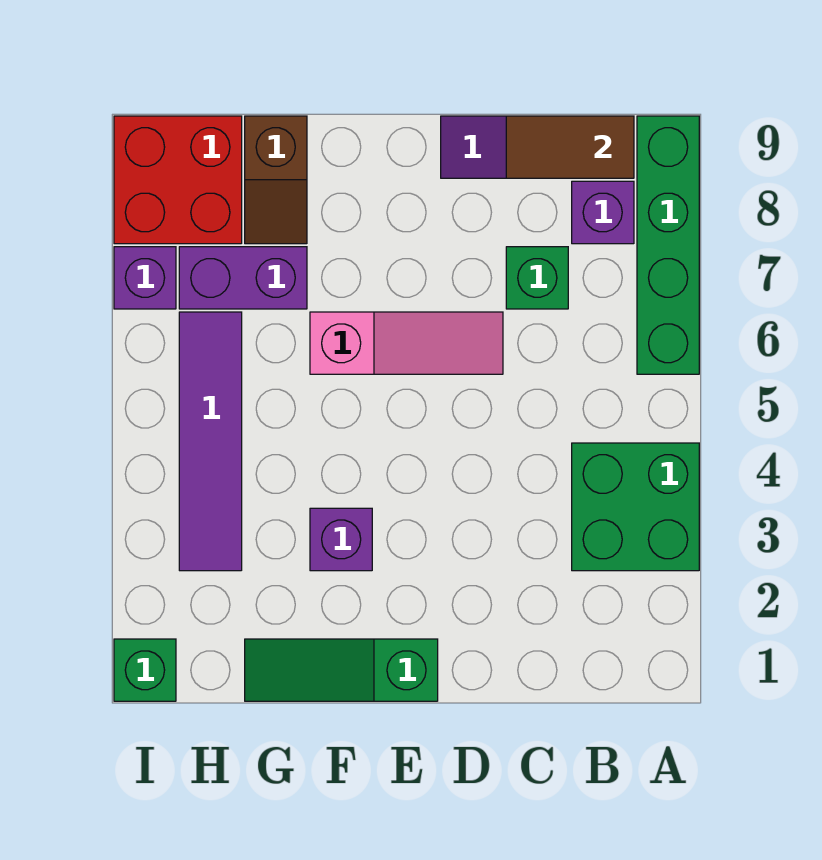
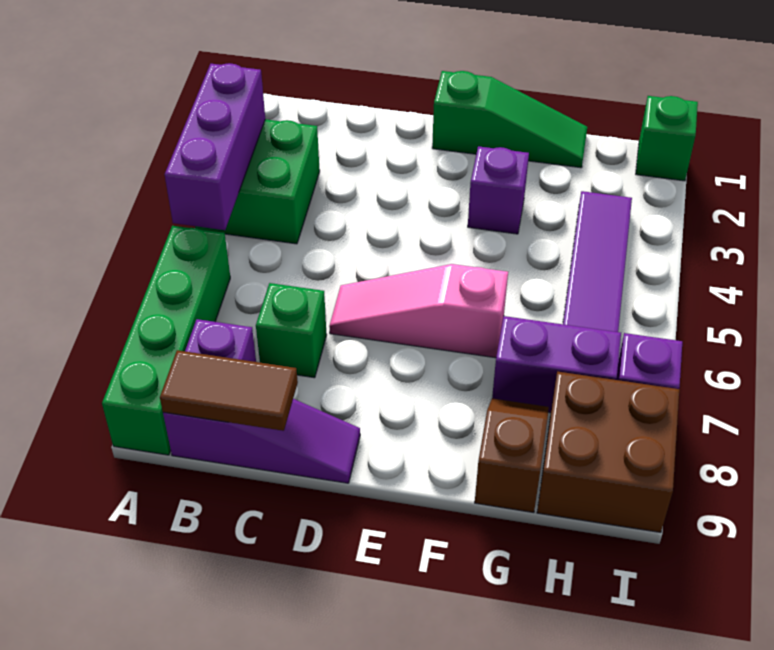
none -> purple 1x3 brick [165,63,265,230]
red 2x2 brick [114,116,242,244] -> brown 2x2 brick [537,371,679,532]

